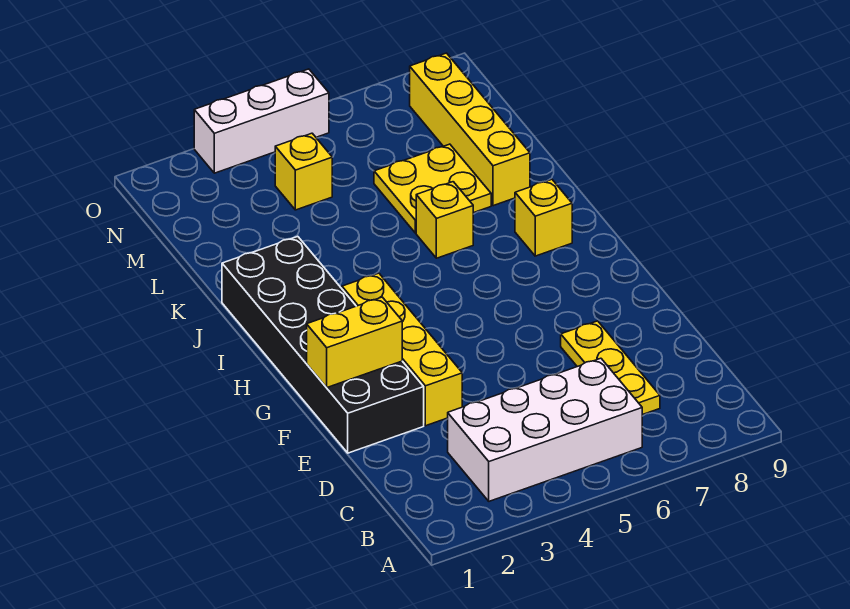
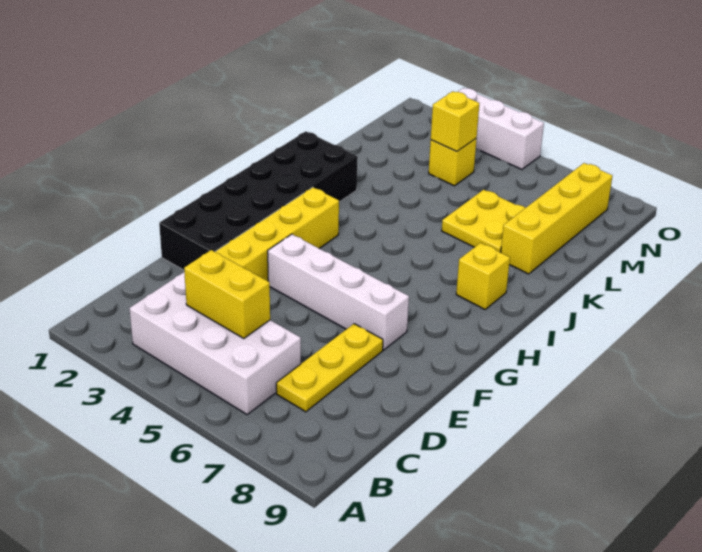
yellow 1x2 brick [307,297,402,388] -> yellow 1x2 brick moved to [184,250,270,339]
none -> white 1x4 brick [268,234,409,350]
yellow 1x1 brick [416,182,473,258] -> yellow 1x1 brick moved to [431,91,479,152]

